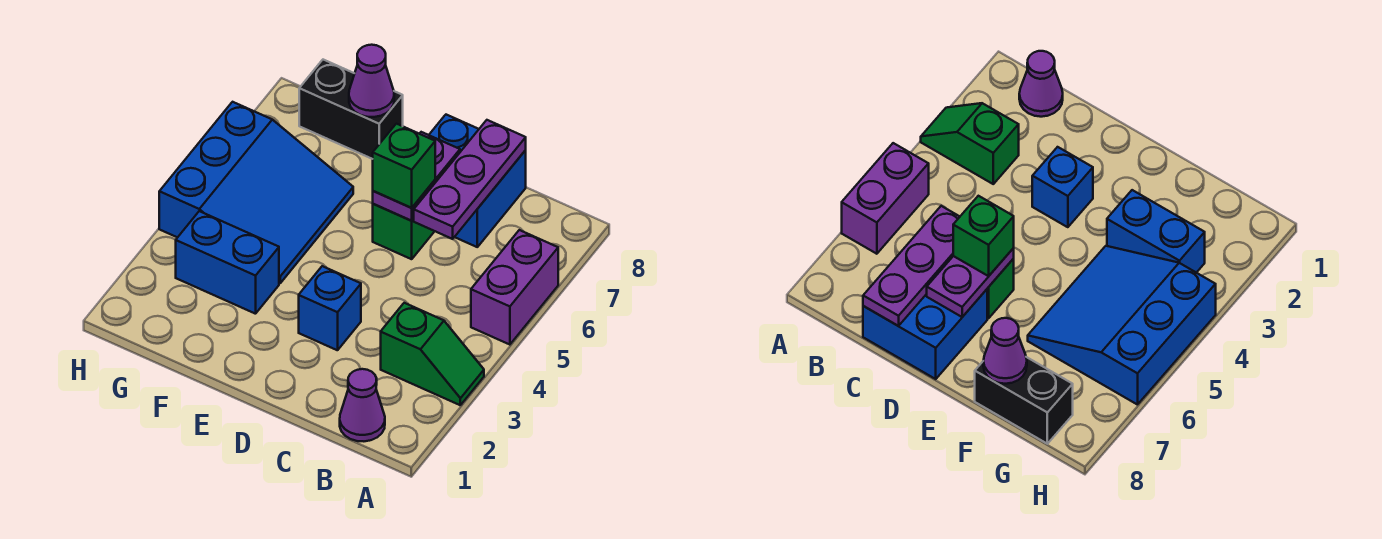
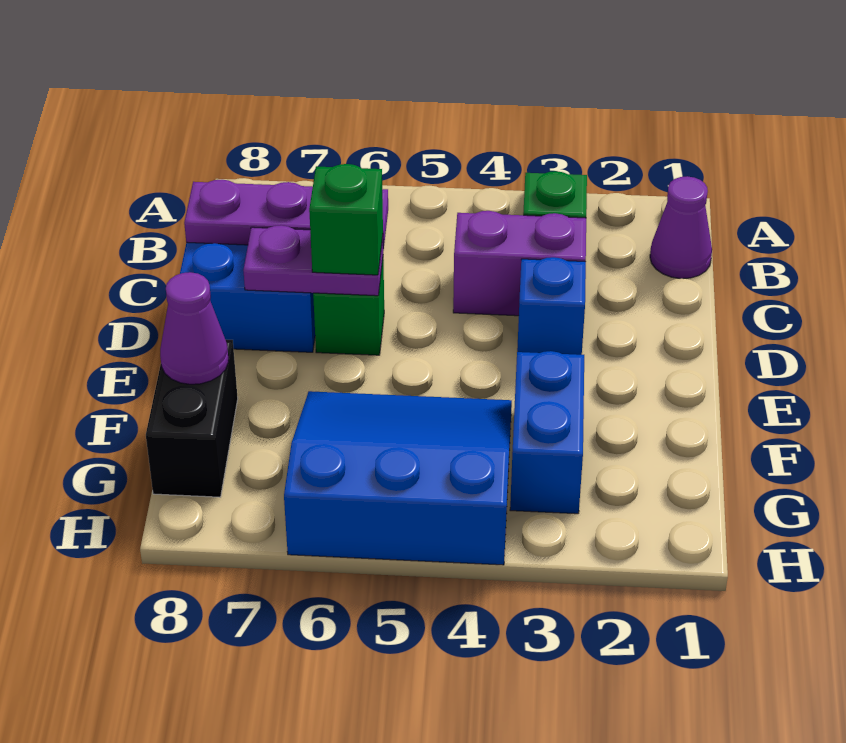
purple 1x2 brick [471,230,558,345] -> purple 1x2 brick moved to [453,211,586,316]

